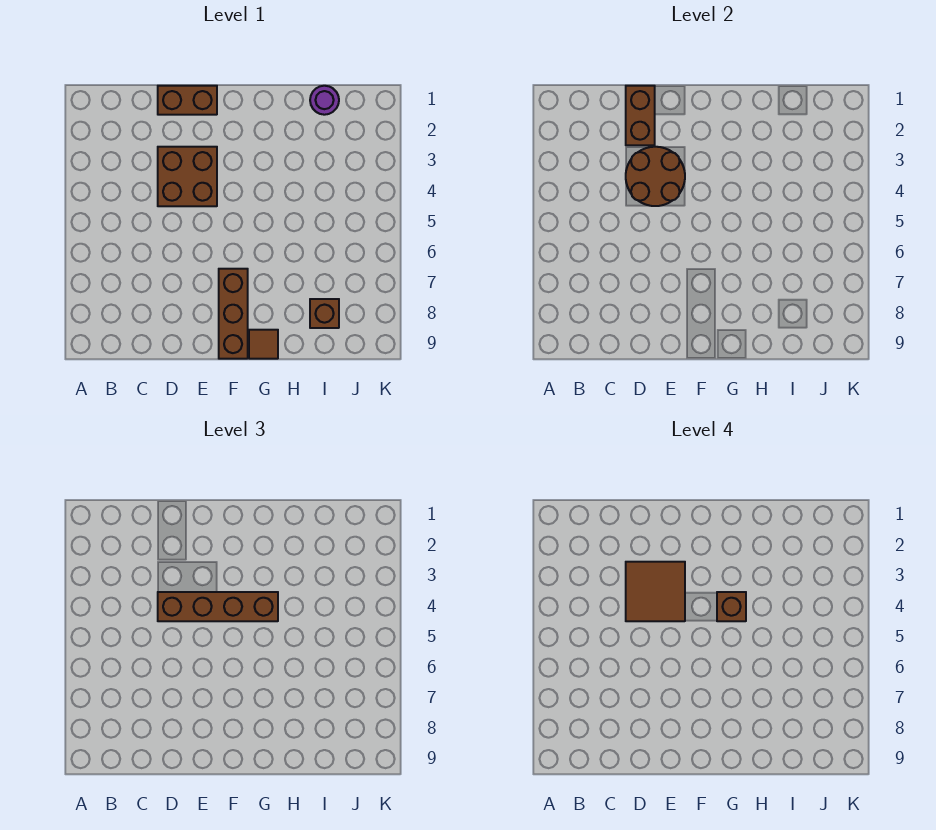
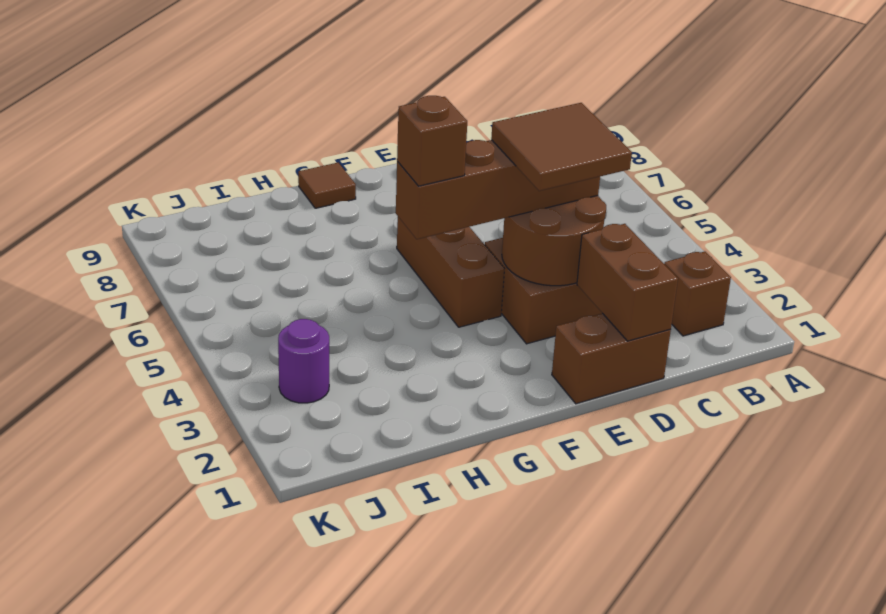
brown 1x3 brick [219,269,248,359] -> brown 1x3 brick moved to [397,217,504,327]
purple 1x1 round brick [310,86,339,115] -> purple 1x1 round brick moved to [278,319,329,403]
brown 1x1 brick [310,299,339,328] -> brown 1x1 brick moved to [664,252,731,336]

